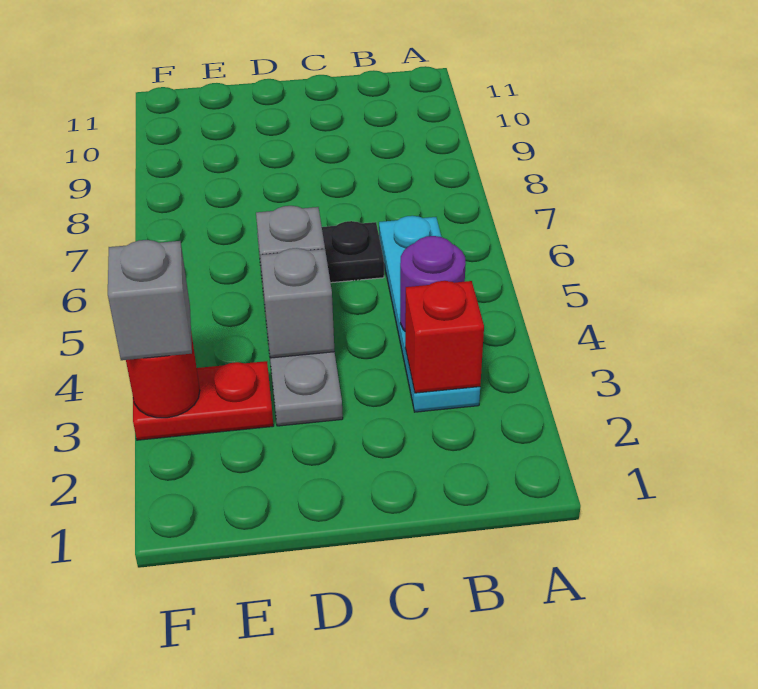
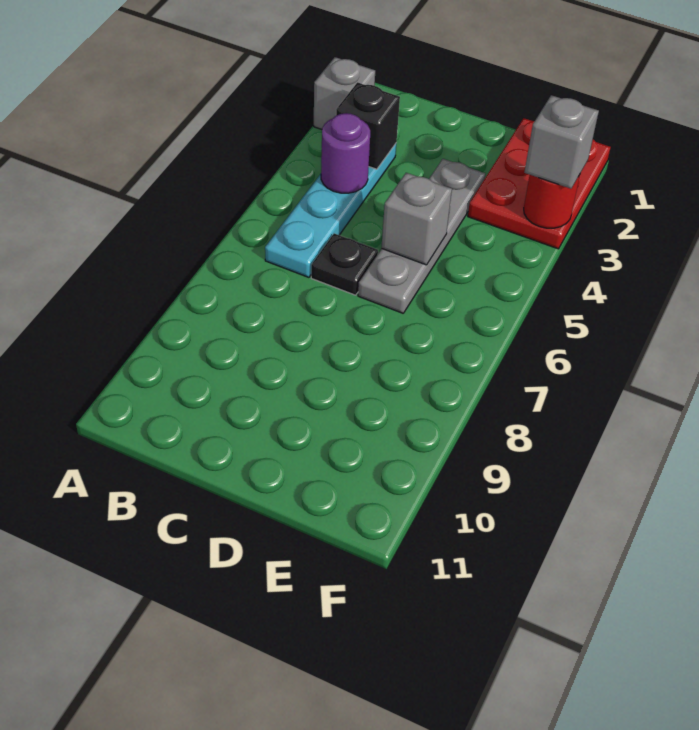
red 1x1 brick [405,281,484,393] -> black 1x1 brick [336,82,400,169]
grey 1x1 brick [260,248,335,358] -> grey 1x1 brick moved to [314,57,375,129]
red 1x2 plate [133,361,273,440] -> red 2x3 plate [468,118,611,249]

